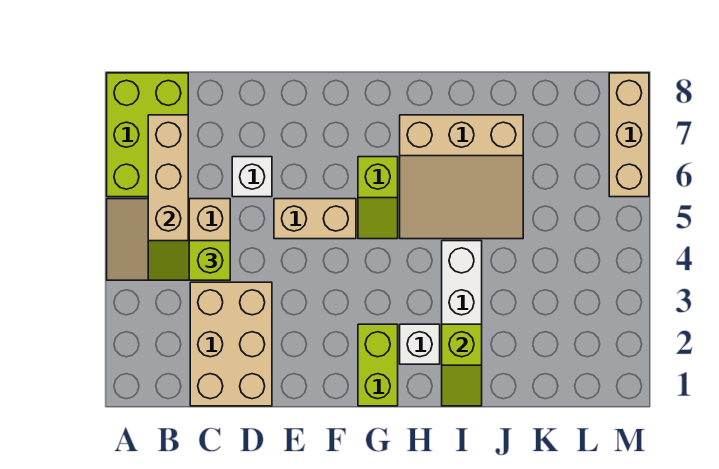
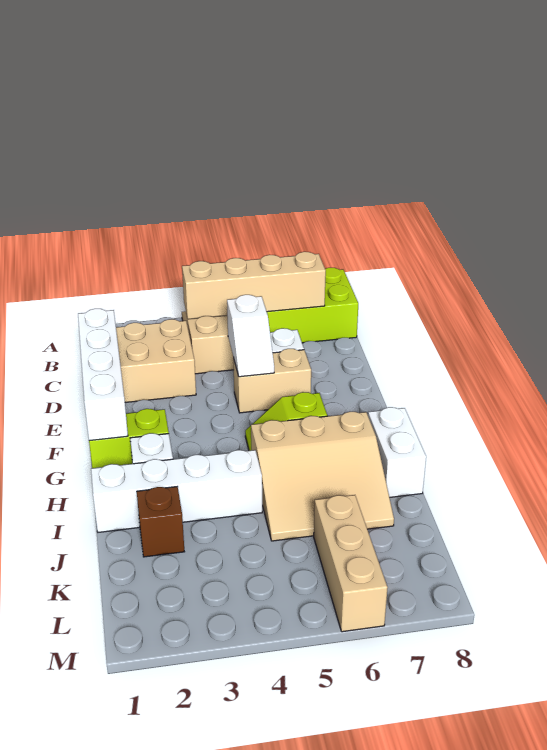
lime 1x2 slope [148,241,230,280] -> none
none -> white 1x4 brick [78,309,128,441]
none -> white 1x2 slope [227,295,274,377]
tan 1x2 brick [274,199,356,239] -> tan 1x2 brick turned to [233,349,311,413]
tan 3x3 slope [400,115,523,239] -> tan 3x3 slope turned to [251,412,394,541]
none -> white 1x2 brick [368,407,426,498]
lime 1x2 slope [442,324,482,406] -> none
none -> brown 1x1 brick [137,487,184,557]
tan 1x3 brick [609,73,649,197] -> tan 1x3 brick turned to [314,495,388,632]

